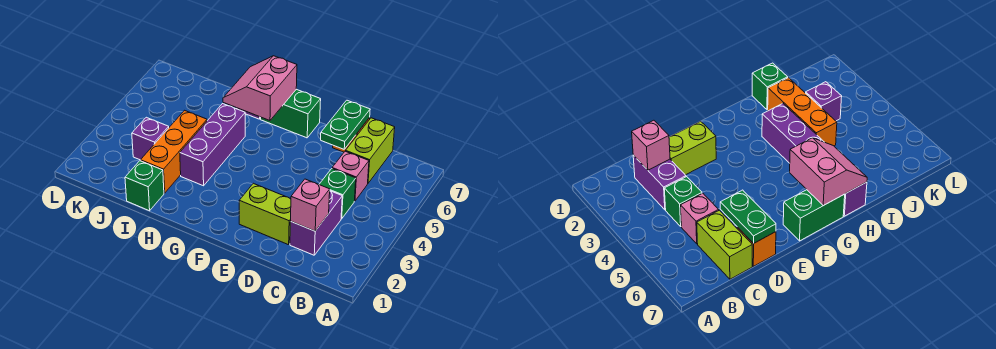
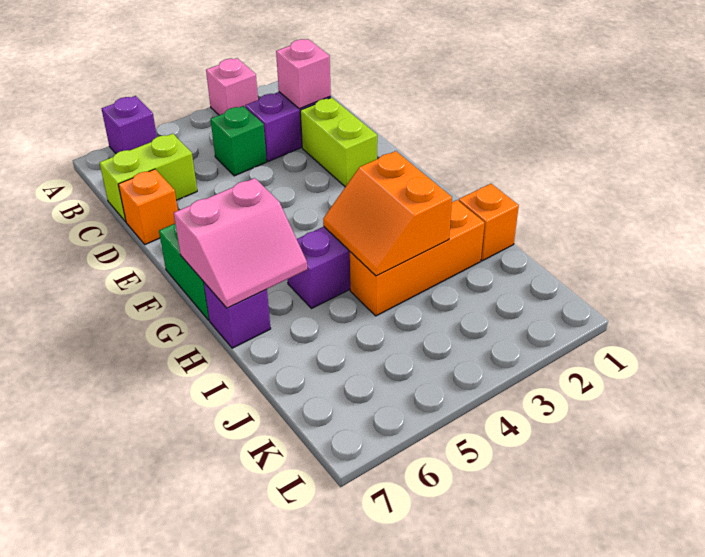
pink 1x1 brick [332,151,369,201] -> pink 1x1 brick moved to [206,58,258,115]
green 1x2 plate [321,100,370,149] -> none
none -> orange 2x2 slope [323,151,452,276]
green 1x1 brick [125,161,164,211] -> orange 1x1 brick [459,184,519,261]
purple 1x1 brick [132,117,169,160] -> purple 1x1 brick moved to [102,96,157,153]

